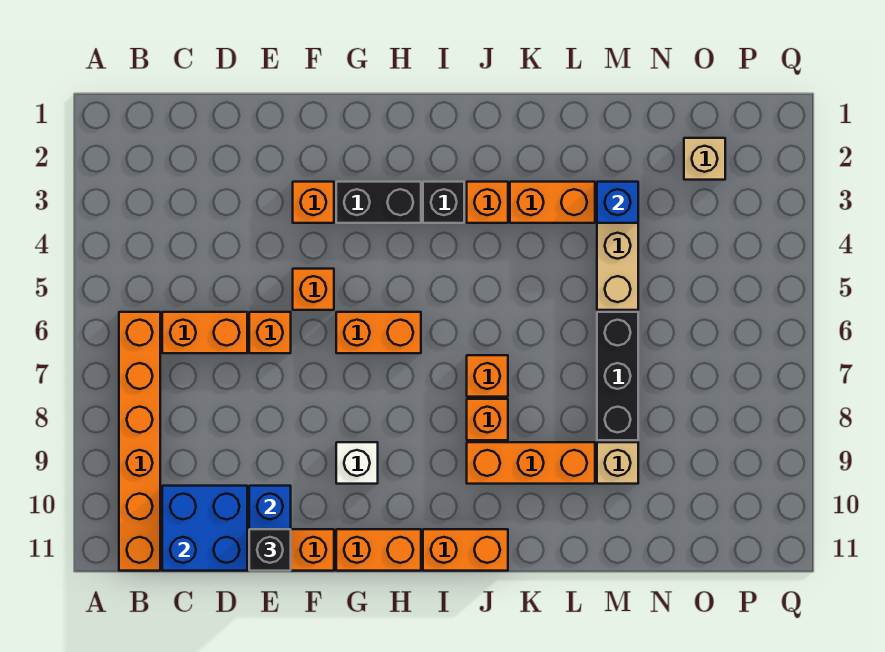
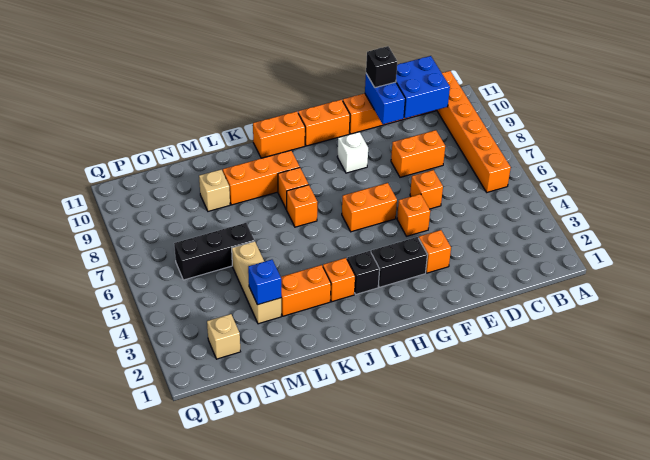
orange 1x2 brick [162,312,247,353] -> orange 1x2 brick moved to [391,130,445,177]
black 1x3 brick [597,312,638,440] -> black 1x3 brick turned to [174,223,255,280]

